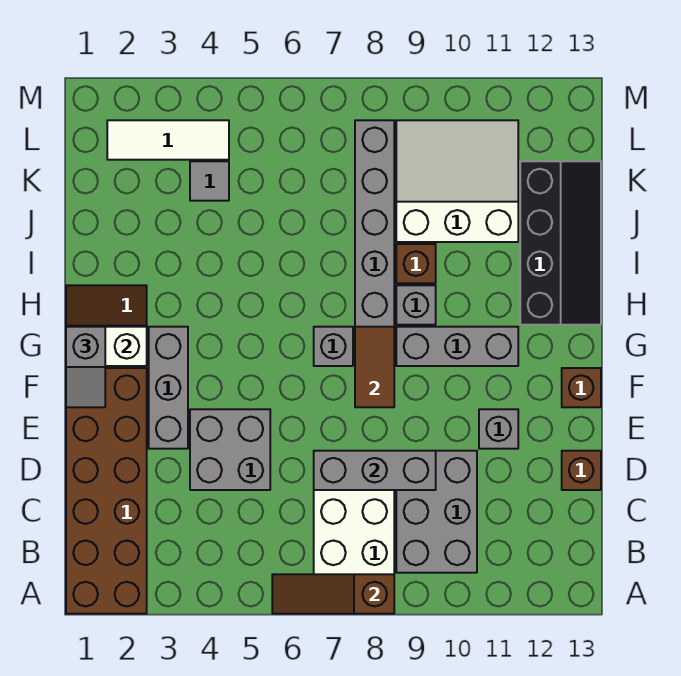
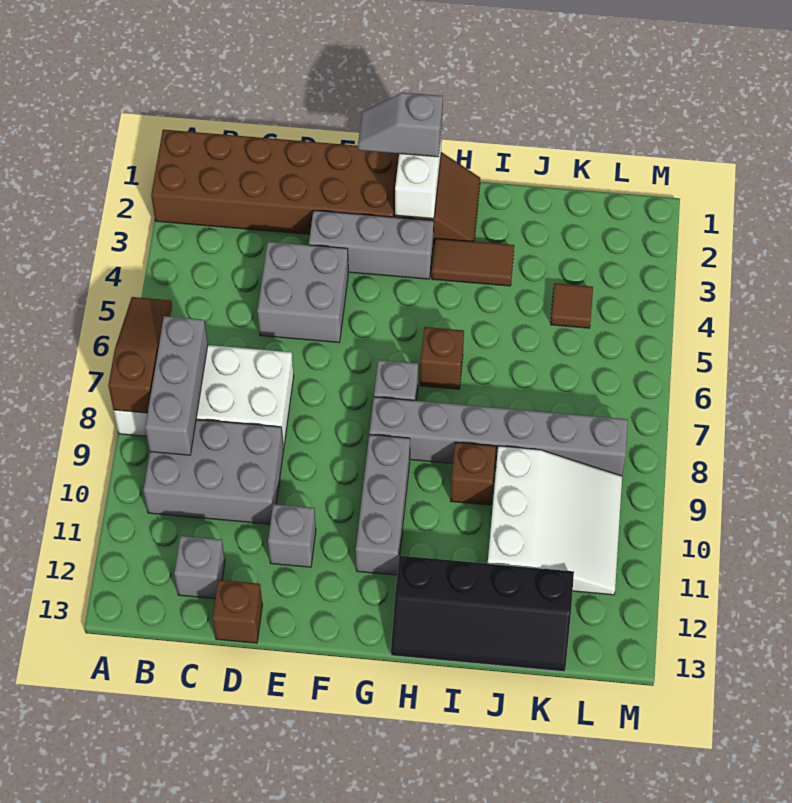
grey 1x3 brick [314,451,436,490] -> grey 1x3 brick moved to [145,316,208,455]
brown 1x2 tile [355,327,394,407] -> brown 1x2 tile moved to [432,238,514,286]
brown 1x1 brick [562,368,601,407] -> brown 1x1 brick moved to [420,327,464,389]
grey 1x1 brick [396,285,436,325] -> grey 1x1 brick moved to [174,536,225,599]
grey 1x1 tile [190,161,229,201] -> brown 1x1 tile [551,283,593,328]
white 1x3 tile [107,120,229,160] -> none

